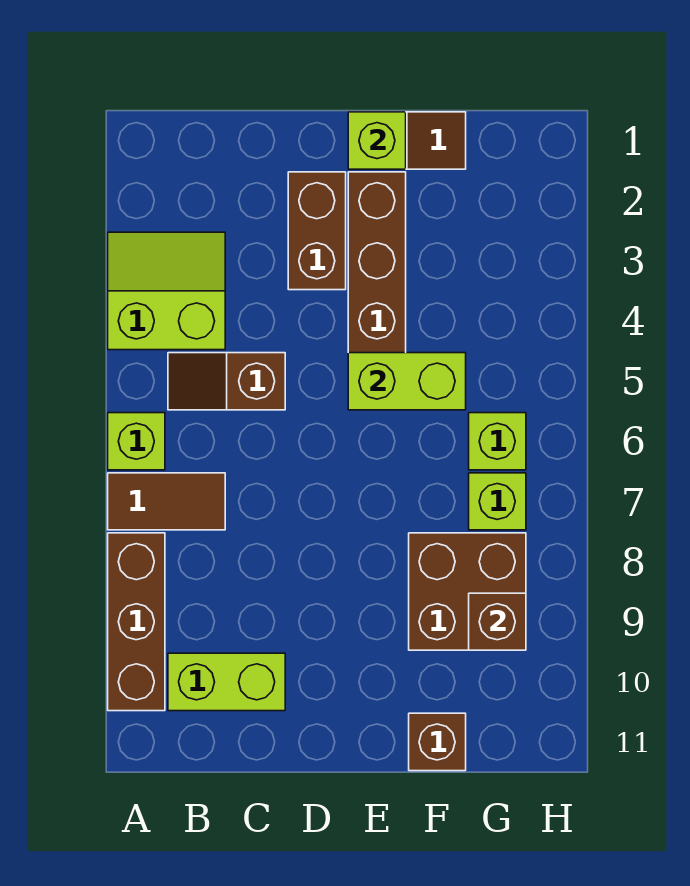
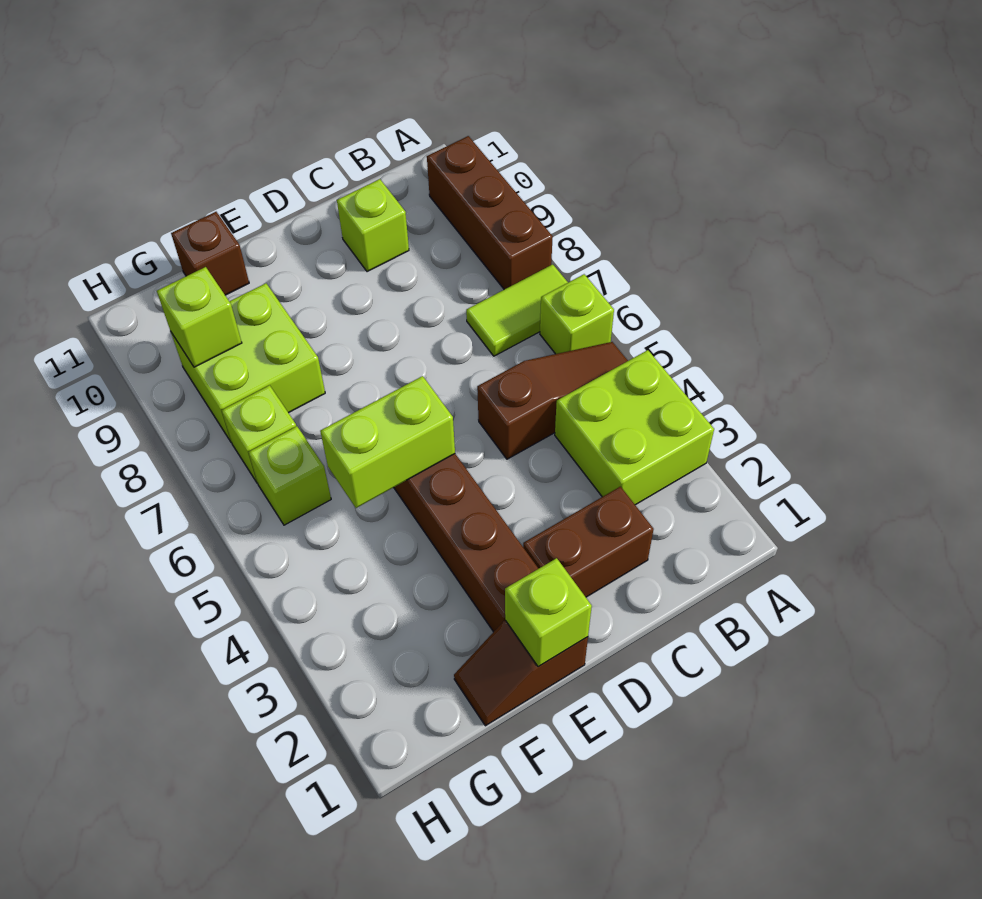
lime 2x2 slope [108,232,225,350] -> lime 2x2 brick [555,350,714,505]
brown 1x2 tile [108,473,225,530] -> lime 1x2 tile [466,264,568,356]
brown 1x2 slope [168,353,285,410] -> brown 1x3 slope [477,342,628,459]
lime 1x2 brick [168,653,285,711] -> lime 1x1 brick [337,179,409,272]
brown 1x2 brick [288,172,346,290] -> brown 1x2 brick turned to [523,486,654,597]
brown 2x2 brick [409,533,526,650] -> lime 2x2 brick [171,283,325,443]
brown 1x1 brick [469,593,526,650] -> lime 1x1 brick [157,267,242,367]

